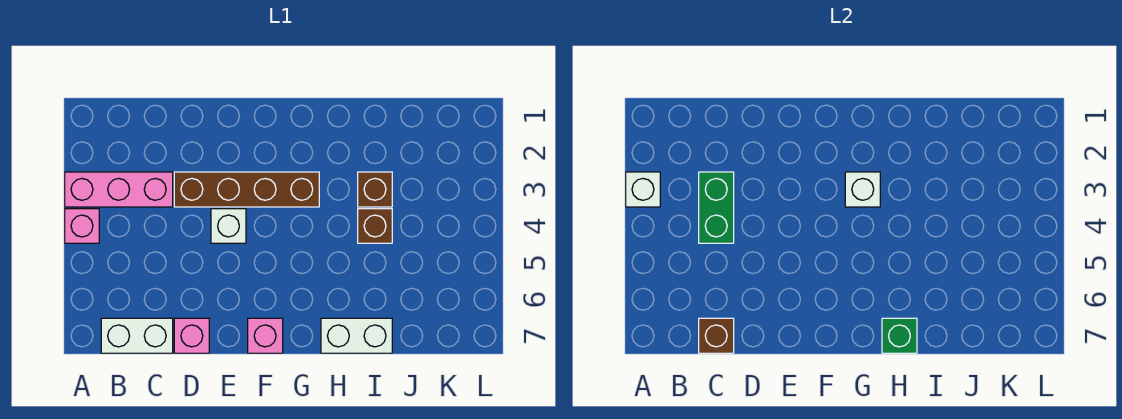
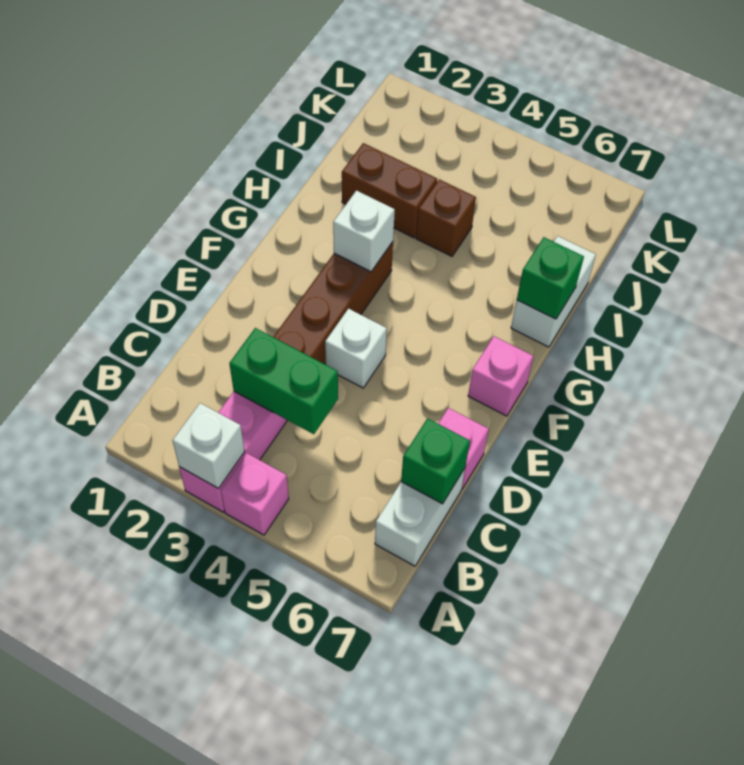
brown 1x1 brick [699,318,734,353] -> green 1x1 brick [401,418,470,504]
brown 1x1 brick [358,172,392,207] -> brown 1x2 brick [342,143,437,238]

